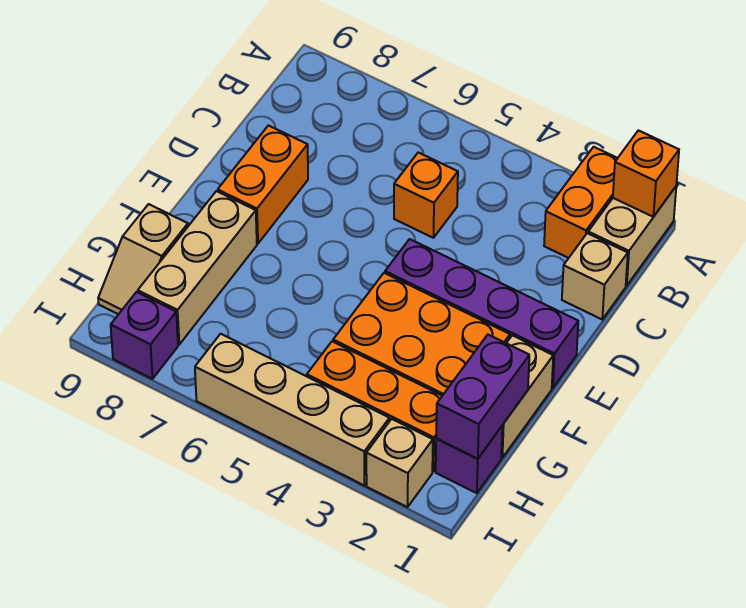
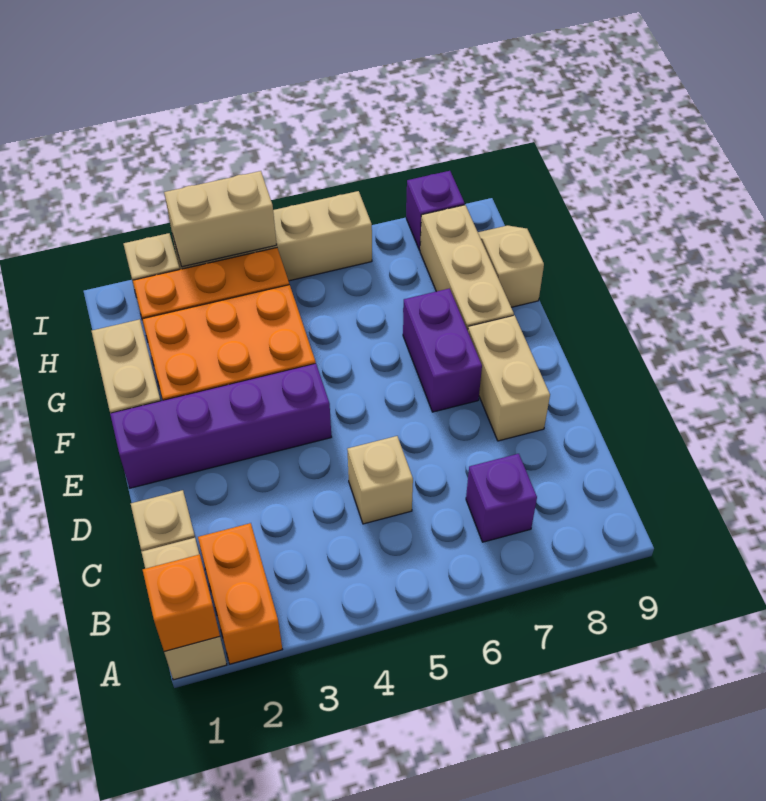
orange 1x1 brick [394,153,458,238] -> tan 1x1 brick [347,436,413,524]
orange 1x2 brick [218,125,308,244] -> tan 1x2 brick [468,315,550,441]
purple 1x2 brick [436,335,529,459] -> purple 1x2 brick moved to [403,288,482,412]
purple 1x1 brick [436,426,502,493] -> purple 1x1 brick moved to [466,454,537,542]
none -> tan 1x2 brick [164,171,277,267]

